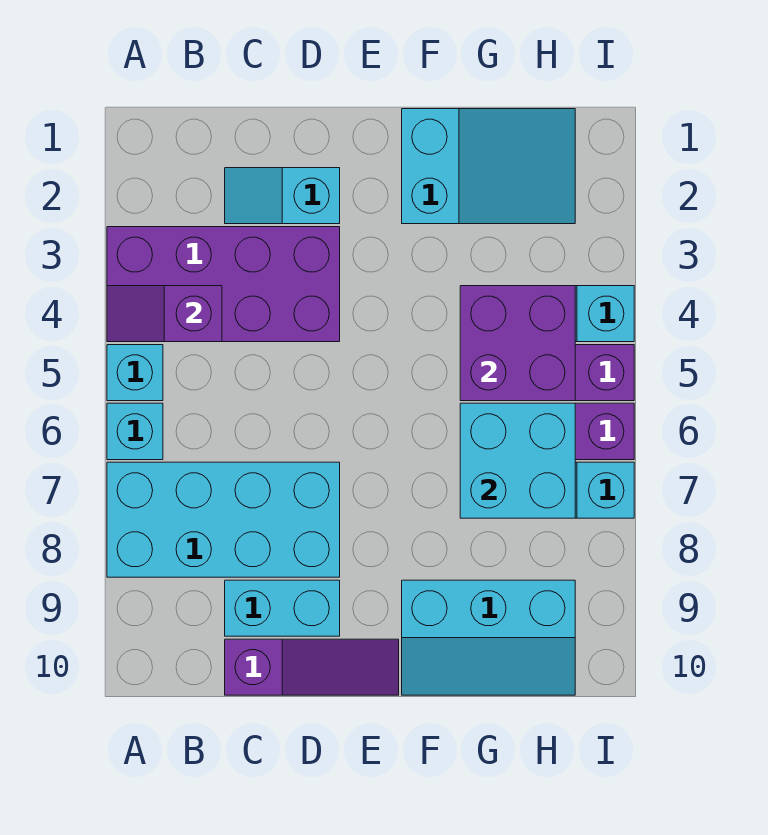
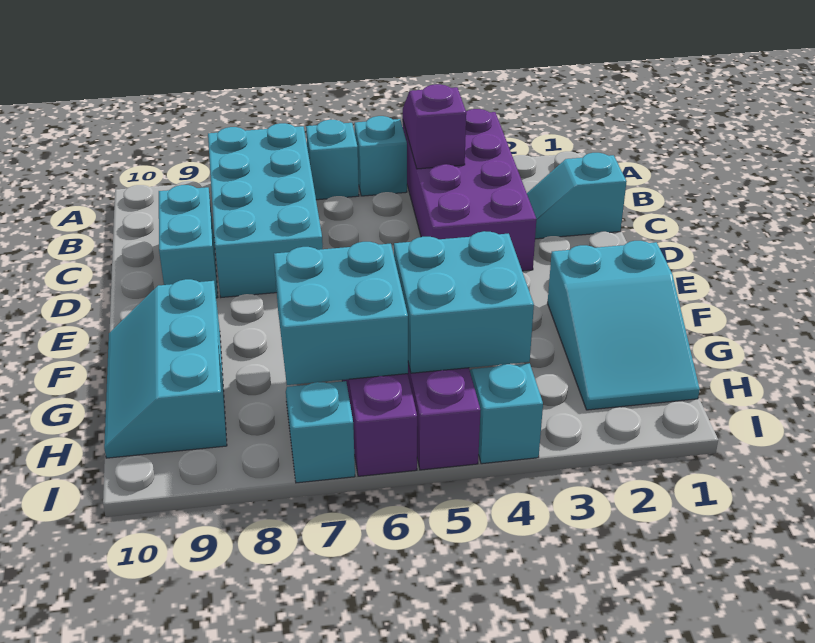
cyan 1x2 slope [225,168,340,224] -> cyan 1x2 slope turned to [527,153,627,239]
purple 1x3 slope [225,639,399,695] -> none
purple 2x2 brick [460,286,575,401] -> cyan 2x2 brick [394,231,534,373]

